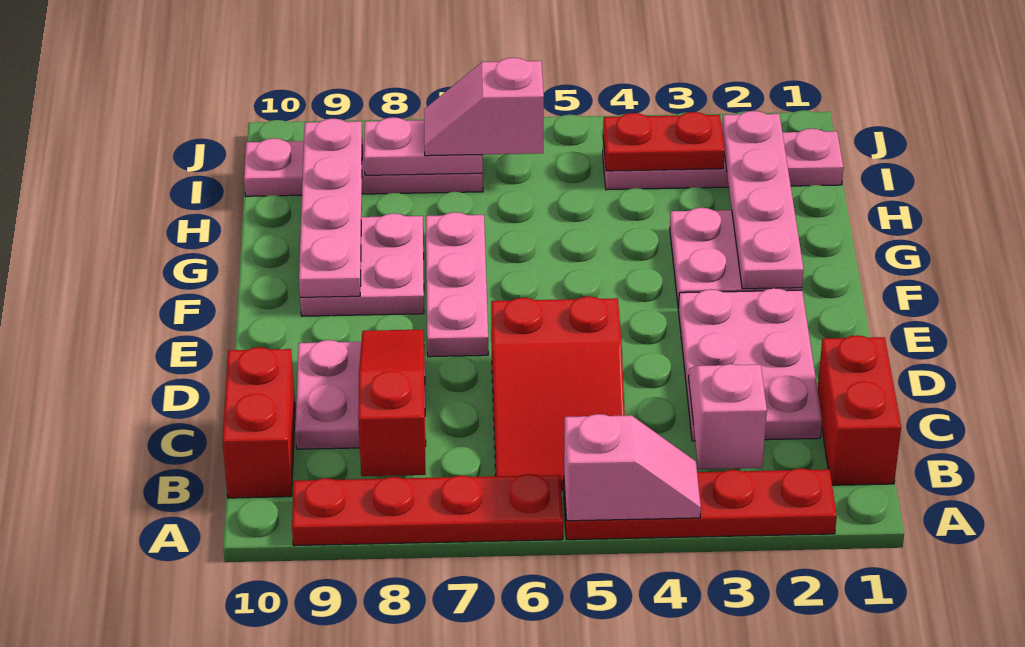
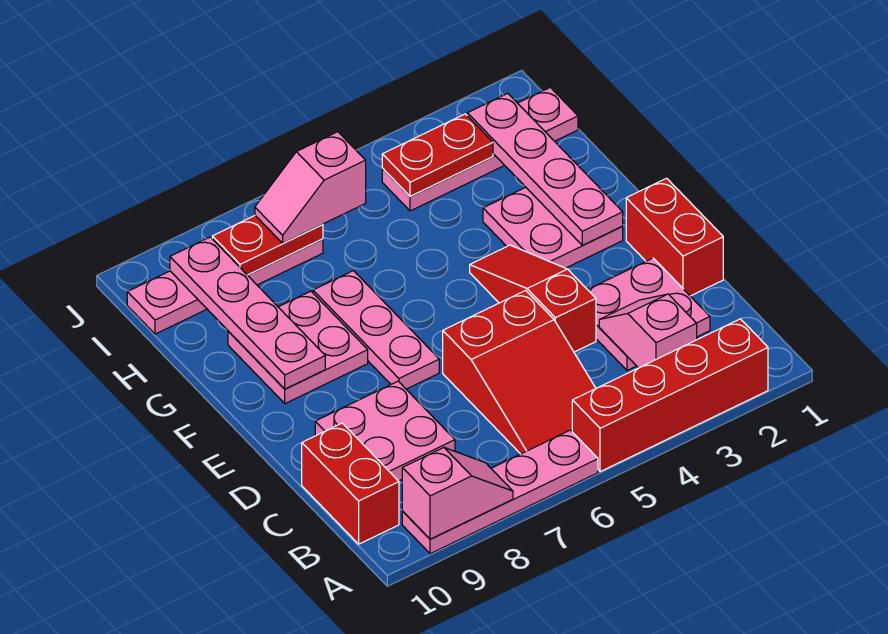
red 1x4 plate [564,468,837,540] -> red 1x4 brick [572,319,768,472]
pink 1x2 slope [564,414,701,521] -> pink 1x2 slope moved to [402,448,513,539]
red 1x4 plate [292,474,563,546] -> pink 1x4 plate [402,430,598,554]
red 1x2 brick [817,335,901,485] -> red 1x2 brick moved to [626,178,723,296]
red 1x3 slope [358,329,426,476] -> red 1x3 slope moved to [470,245,596,352]
pink 2x3 plate [678,288,822,441] -> pink 2x2 plate [588,258,710,370]
pink 1x2 plate [364,117,483,175] -> red 1x2 plate [212,216,323,275]

